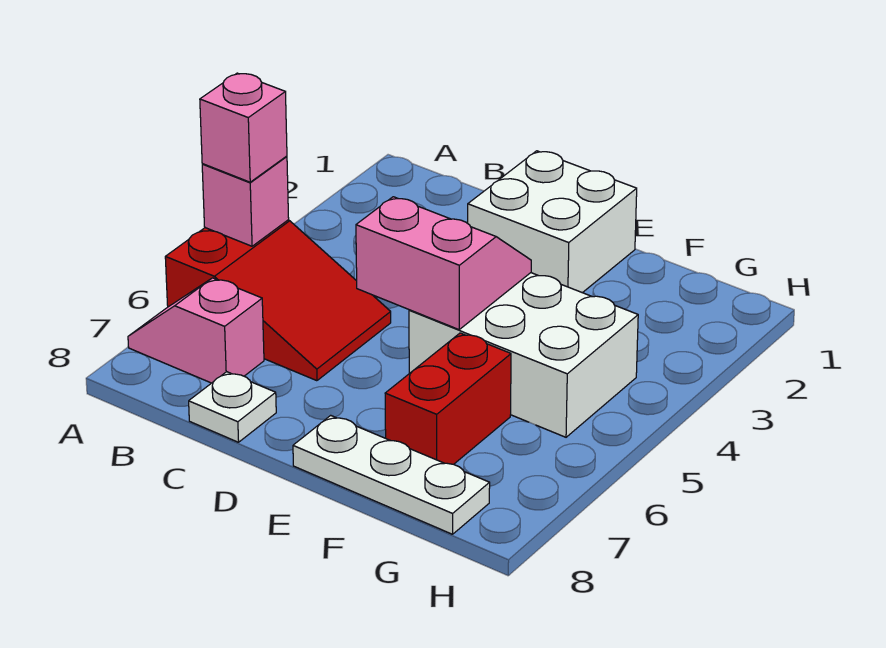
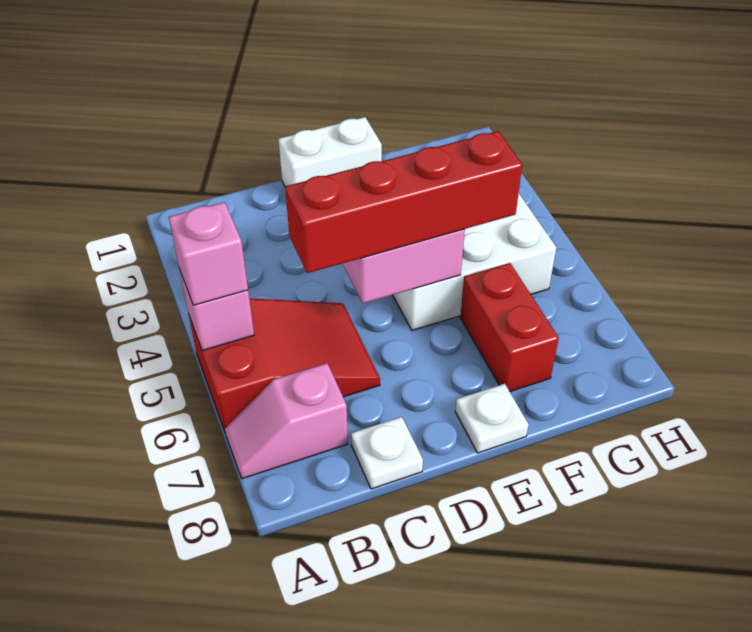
none -> red 1x4 brick [285,131,522,273]
white 2x2 brick [468,151,637,293] -> white 1x2 brick [278,117,382,187]
white 1x3 plate [293,415,490,534] -> white 1x1 plate [455,384,529,453]

